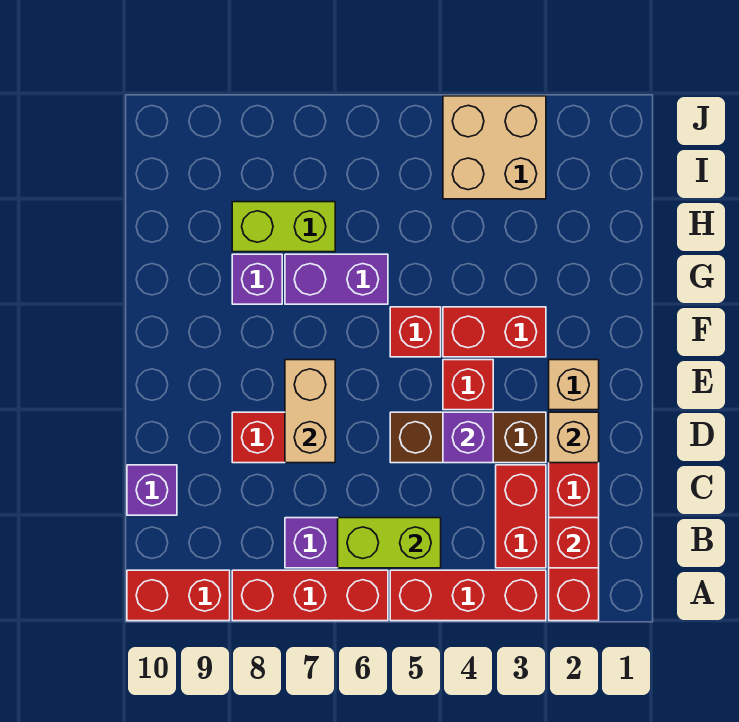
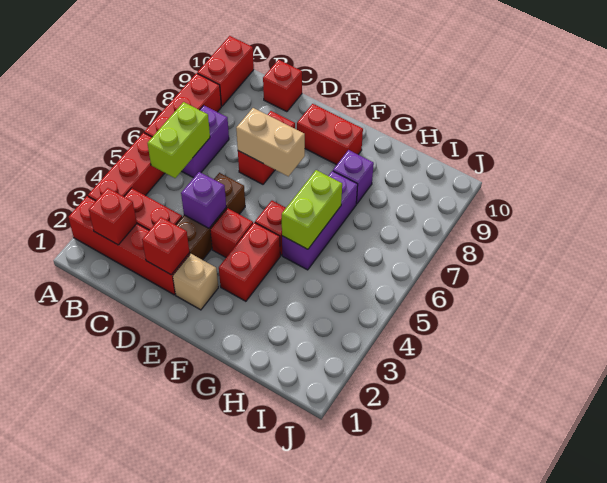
purple 1x1 brick [127,465,177,515] -> red 1x1 brick [263,60,302,112]
tan 1x1 brick [549,412,599,463] -> red 1x1 brick [142,217,190,275]
none -> red 1x2 brick [297,104,363,165]
purple 1x2 brick [285,254,388,304] -> purple 1x3 brick [282,171,358,270]
lime 1x2 brick [232,202,335,252] -> lime 1x2 brick moved to [282,170,342,249]
tan 2x2 brick [443,96,546,199] -> none

